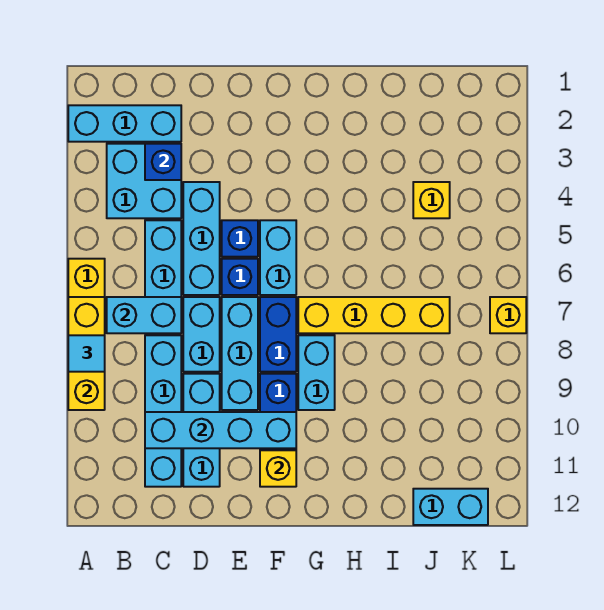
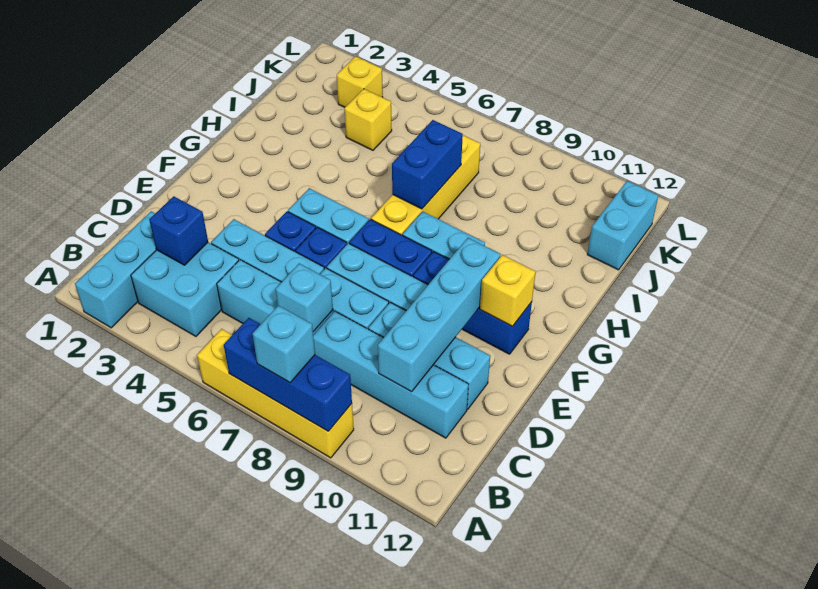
yellow 1x3 brick [68,297,105,410] -> blue 1x3 brick [224,318,352,431]
cyan 1x1 tile [68,335,105,372] -> cyan 1x1 brick [253,305,315,382]
cyan 1x2 brick [107,297,181,333] -> cyan 1x1 brick [276,263,333,332]
none -> blue 1x2 brick [392,120,463,209]
yellow 1x1 brick [490,297,526,333] -> yellow 1x1 brick moved to [337,56,383,107]

